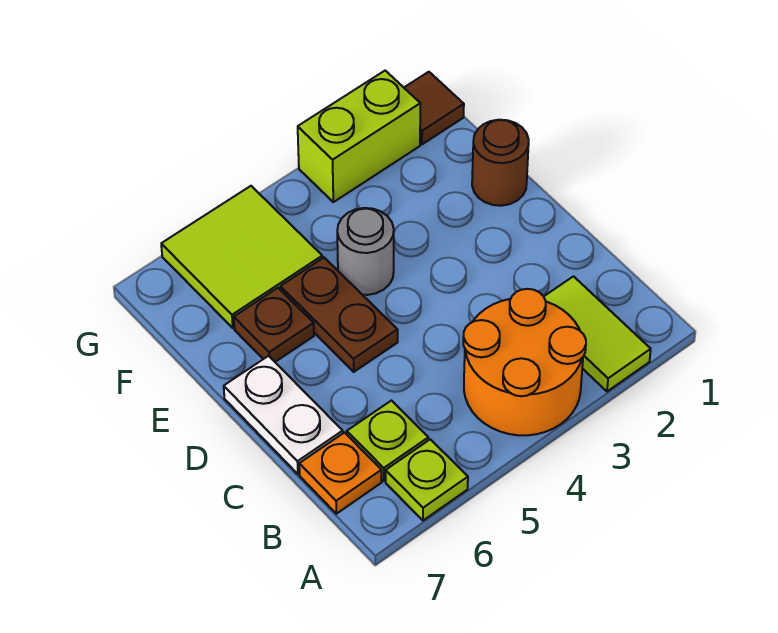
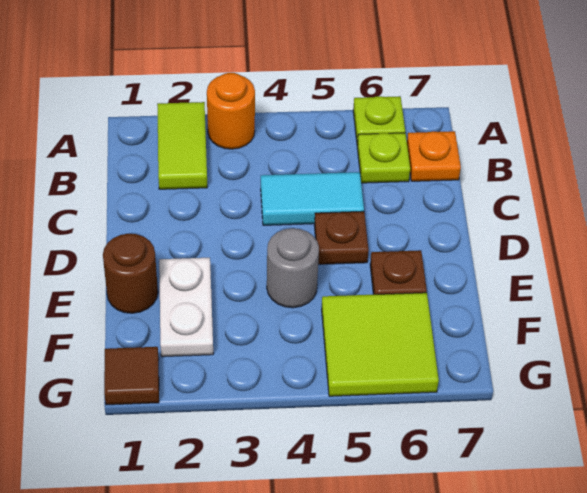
orange 2x2 round brick [463,289,586,435] -> orange 1x1 round brick [207,73,255,149]
none -> cyan 1x2 tile [261,172,364,225]
white 1x2 plate [224,356,343,474] -> white 1x2 plate moved to [159,258,213,357]
brown 1x2 plate [280,258,398,372] -> brown 1x1 plate [314,211,369,264]
lime 1x2 brick [298,71,420,202] -> none

